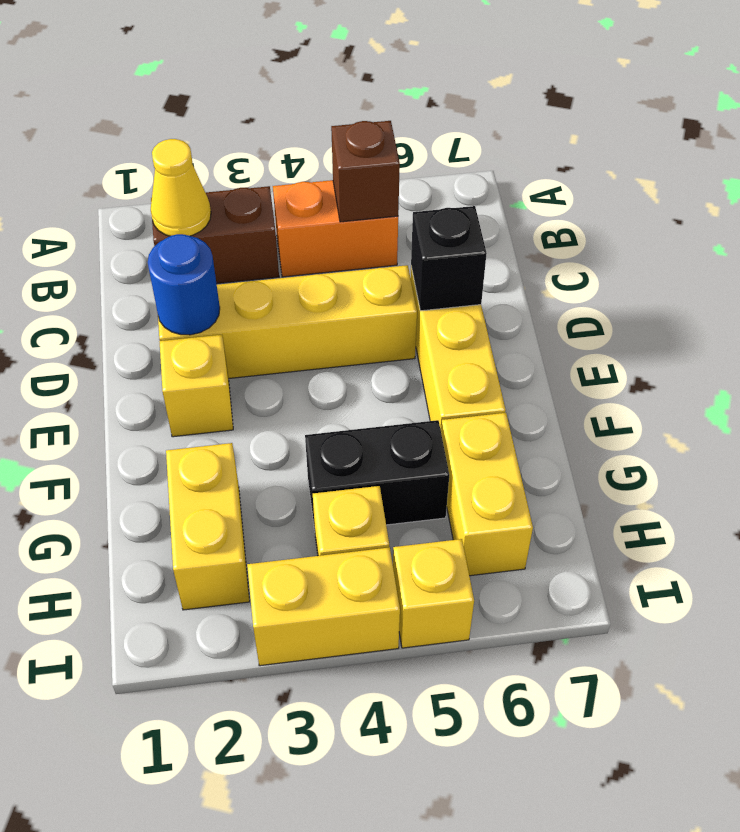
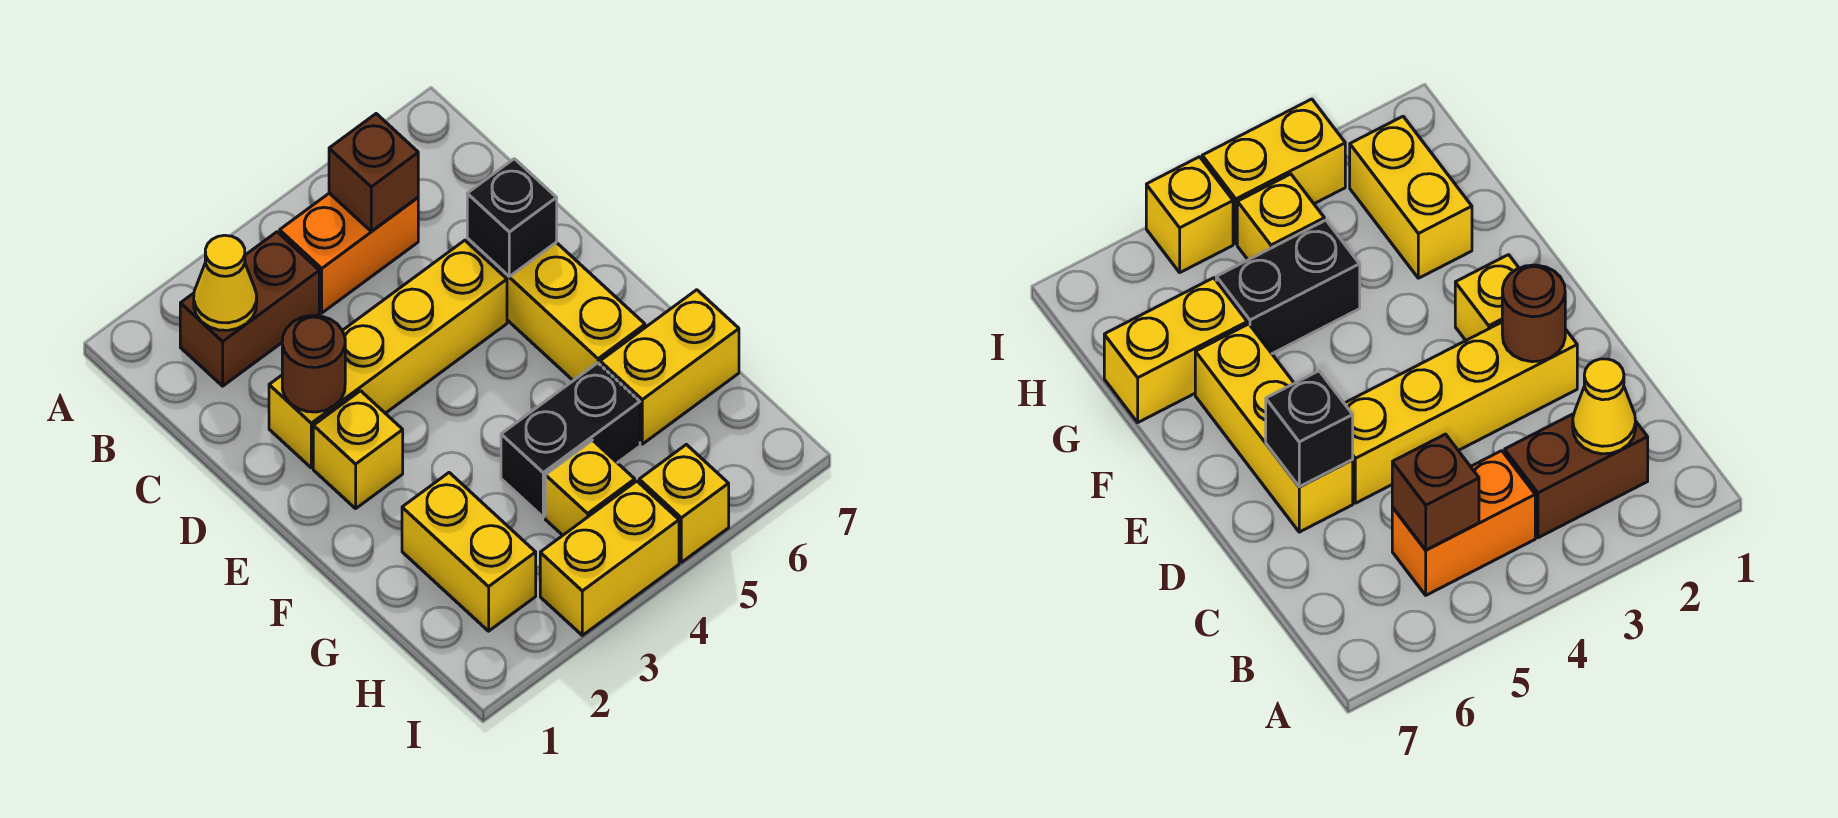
blue 1x1 round brick [148,234,220,335] -> brown 1x1 round brick [282,316,345,412]
yellow 1x2 brick [441,413,533,576] -> yellow 1x2 brick turned to [600,290,739,444]

